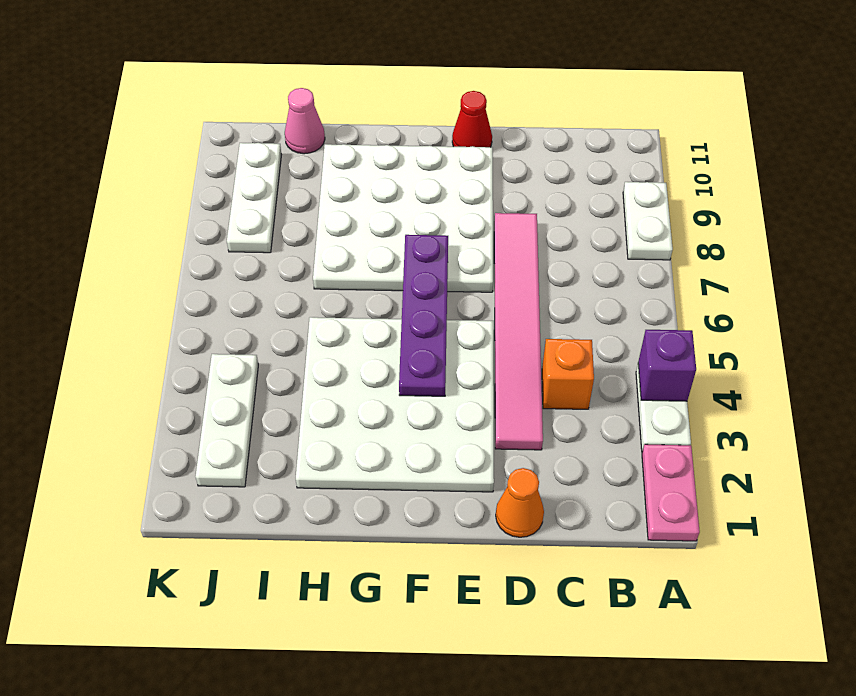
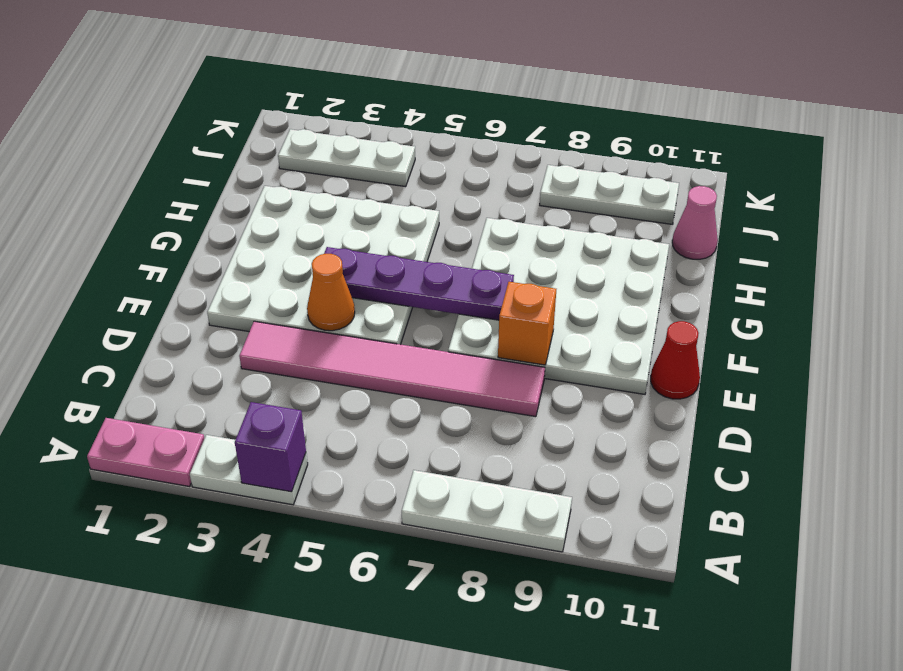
white 1x2 plate [623,182,673,260] -> white 1x3 plate [402,470,572,552]
orange 1x1 brick [542,339,594,409] -> orange 1x1 brick moved to [498,282,556,365]
orange 1x1 cone [496,468,544,537] -> orange 1x1 cone moved to [307,254,355,331]

